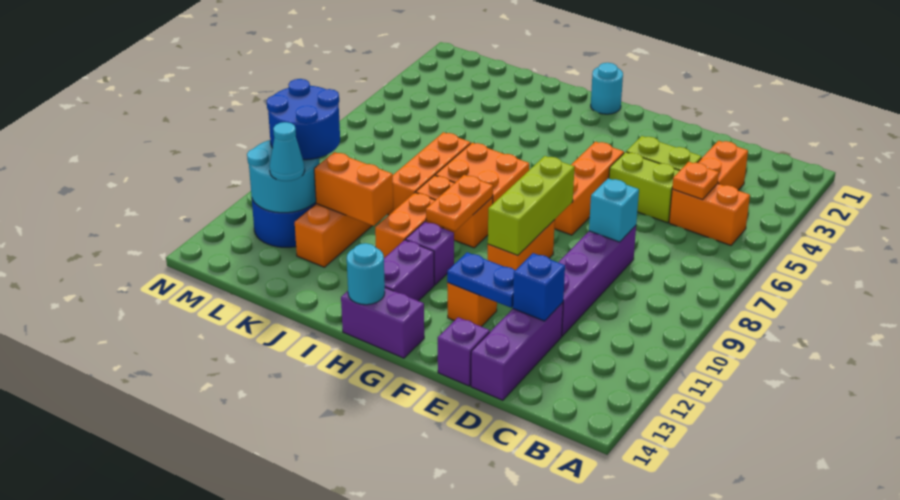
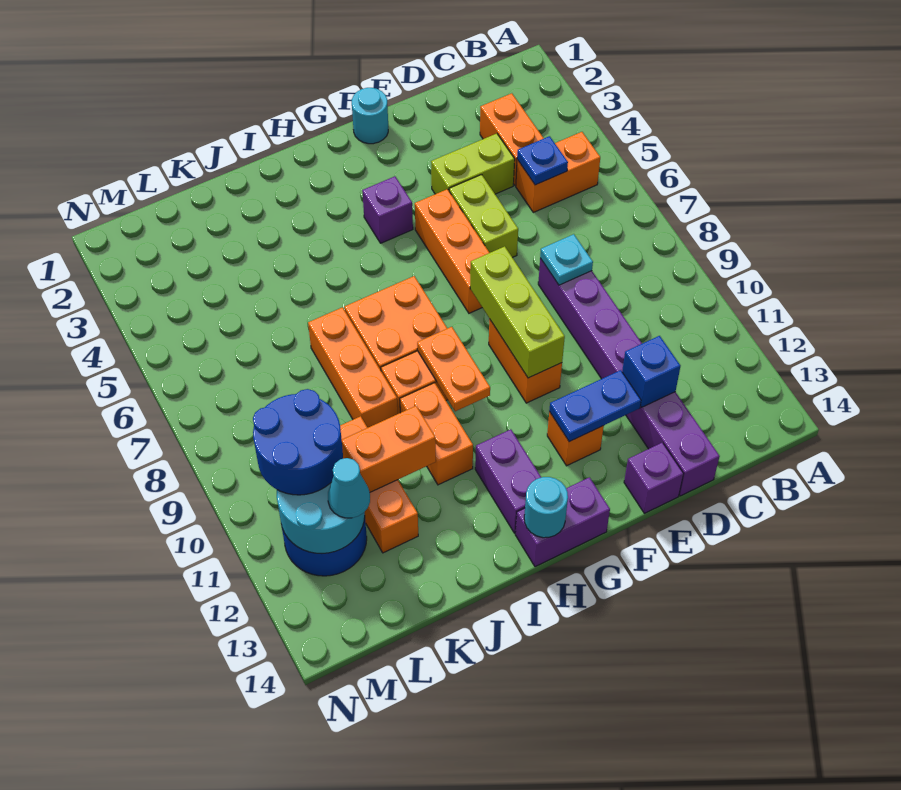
orange 1x1 plate [672,162,719,199] -> blue 1x1 plate [517,136,568,185]
lime 1x2 brick [609,152,680,223] -> lime 1x2 brick turned to [449,175,518,258]
cyan 1x1 brick [589,178,639,242] -> cyan 1x1 plate [540,234,593,285]
cyan 1x1 round brick [591,63,623,114] -> cyan 1x1 round brick moved to [352,88,388,144]
purple 1x1 brick [406,222,454,285] -> purple 1x1 brick moved to [362,176,413,243]

